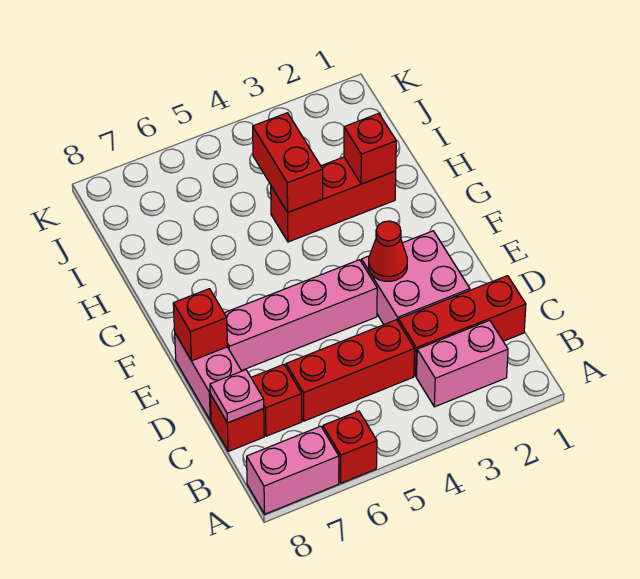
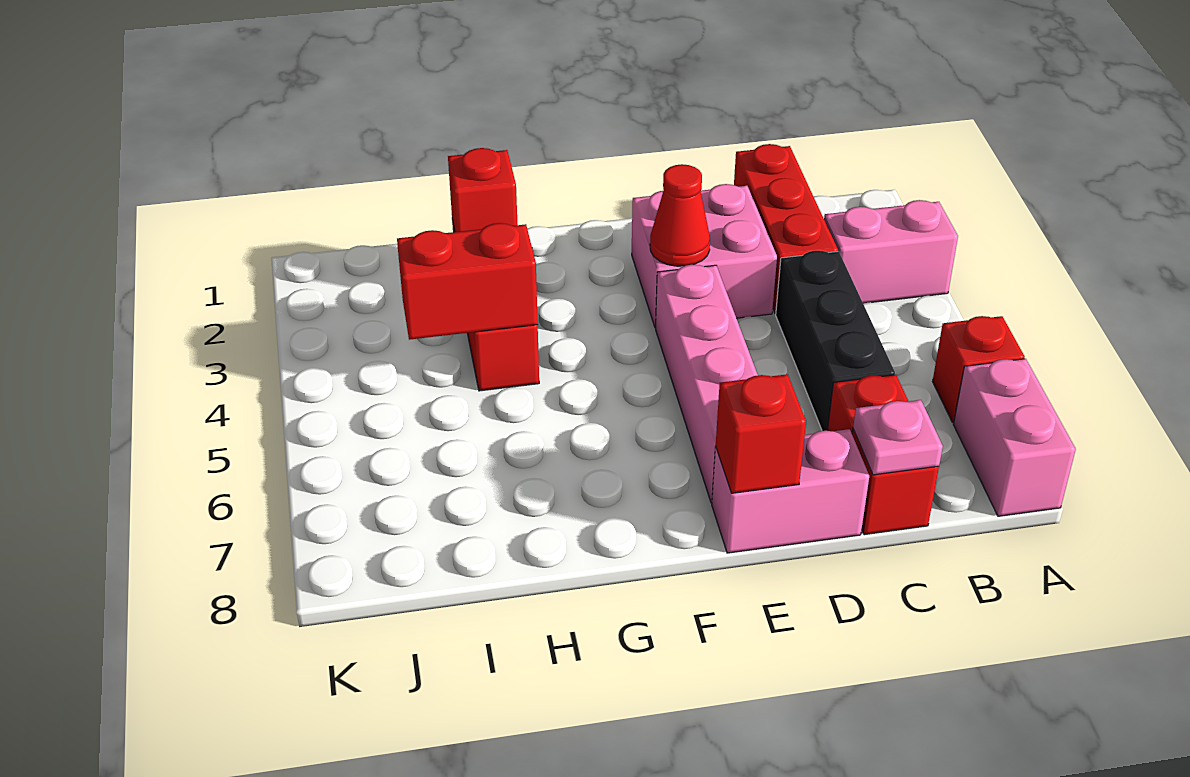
pink 1x2 brick [416,320,508,407] -> pink 1x2 brick turned to [824,200,958,303]
red 1x3 brick [286,320,415,421] -> black 1x3 brick [776,251,895,431]

